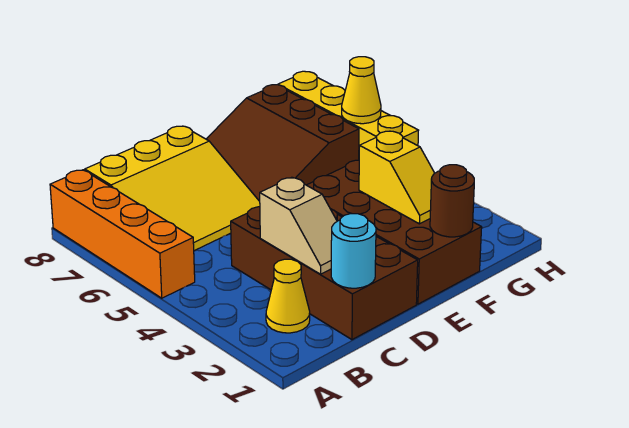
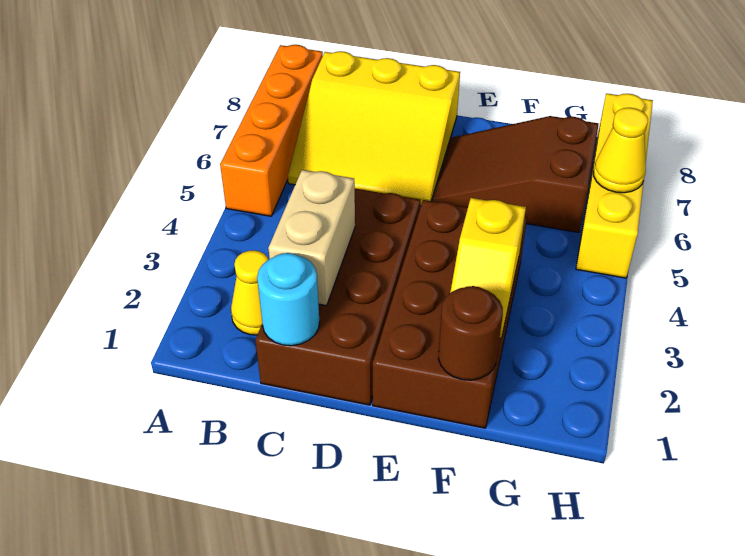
tan 1x2 slope [260,177,337,274] -> tan 1x2 brick [268,170,355,306]
brown 3x3 slope [206,85,359,201] -> brown 2x3 slope [432,116,599,233]

